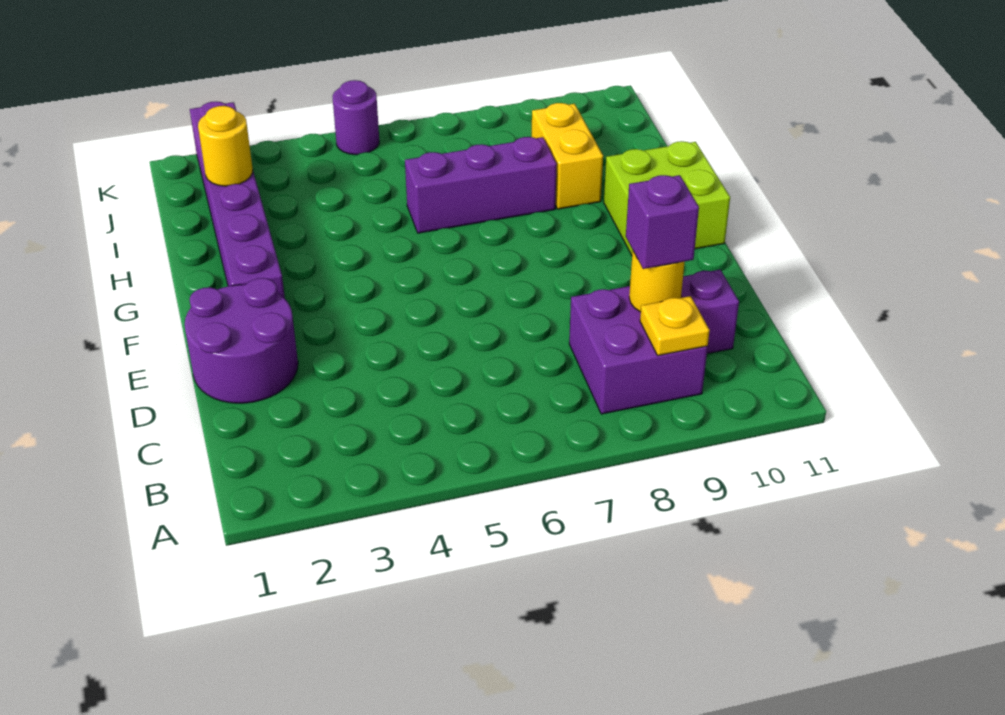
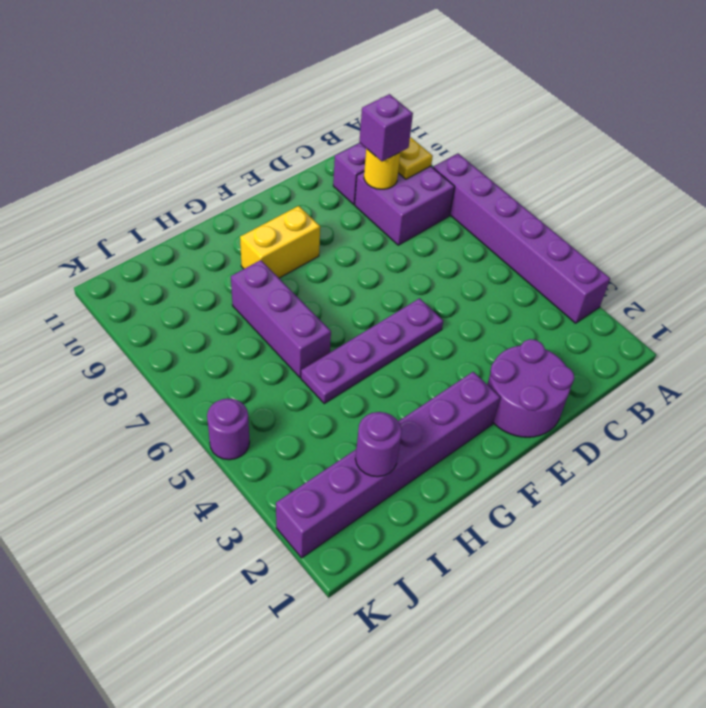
none -> purple 1x6 brick [433,154,610,323]
none -> purple 1x4 plate [301,298,443,404]
lime 2x2 brick [604,141,730,255] -> none
yellow 1x2 brick [532,103,603,209] -> yellow 1x2 brick moved to [240,206,320,278]
yellow 1x1 round brick [198,106,253,186] -> purple 1x1 round brick [355,412,402,477]

